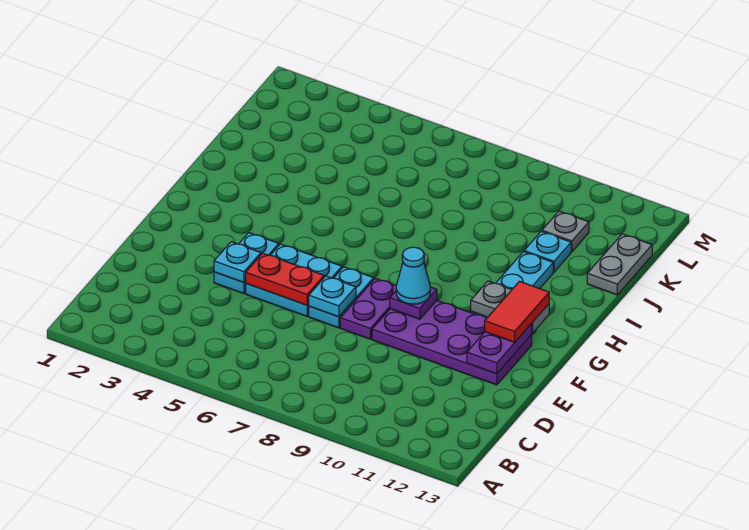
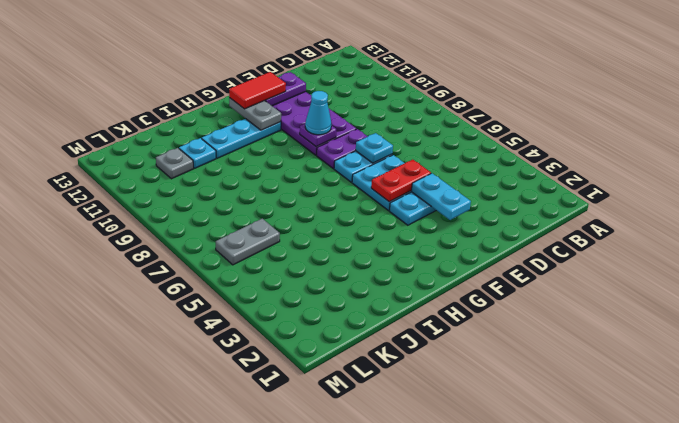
cyan 1x1 plate [214,242,261,283] -> cyan 1x2 plate [411,173,471,220]
red 1x2 plate [246,253,324,305] -> red 1x2 plate turned to [371,160,431,202]
grey 1x2 plate [587,234,652,295] -> grey 1x2 plate moved to [216,219,280,265]

